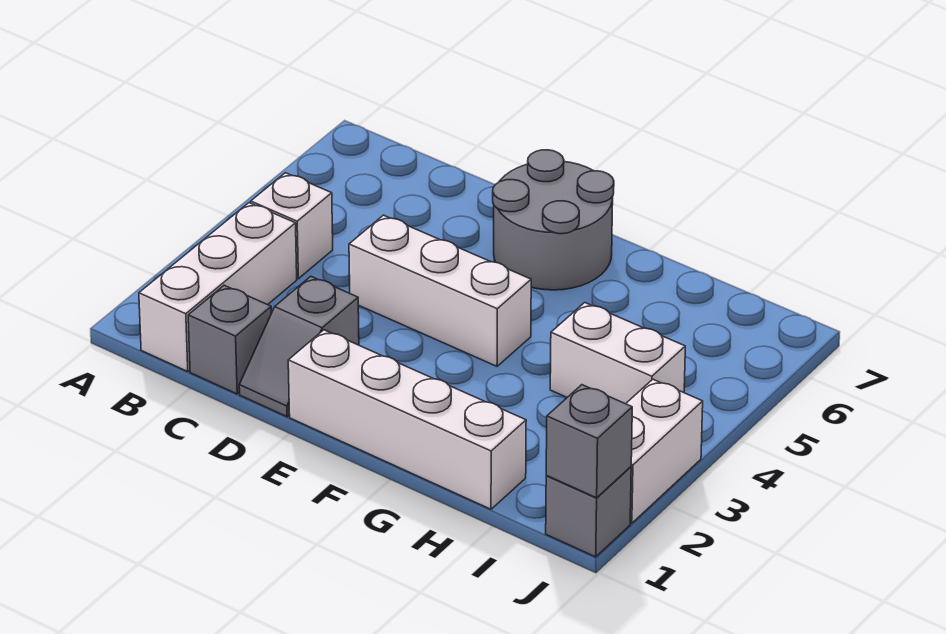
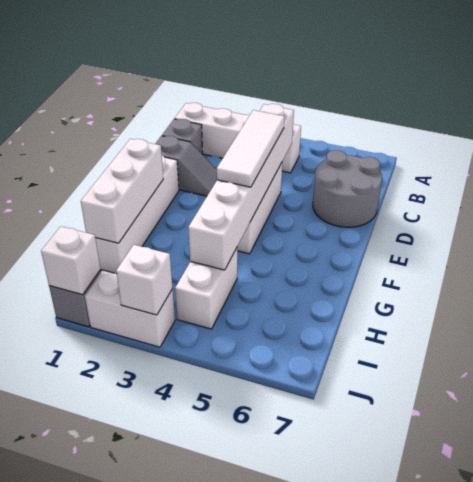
none -> white 1x6 brick [188,104,294,270]
grey 1x2 slope [239,276,359,417] -> grey 1x2 slope turned to [156,136,217,196]
none -> white 1x3 tile [217,110,285,187]
grey 2x2 round brick [493,150,614,290] -> grey 2x2 round brick moved to [313,150,382,227]
none -> white 1x3 brick [81,139,163,243]
grey 1x1 brick [546,385,632,498] -> white 1x1 brick [41,226,100,295]
none -> white 1x1 brick [116,245,172,315]

